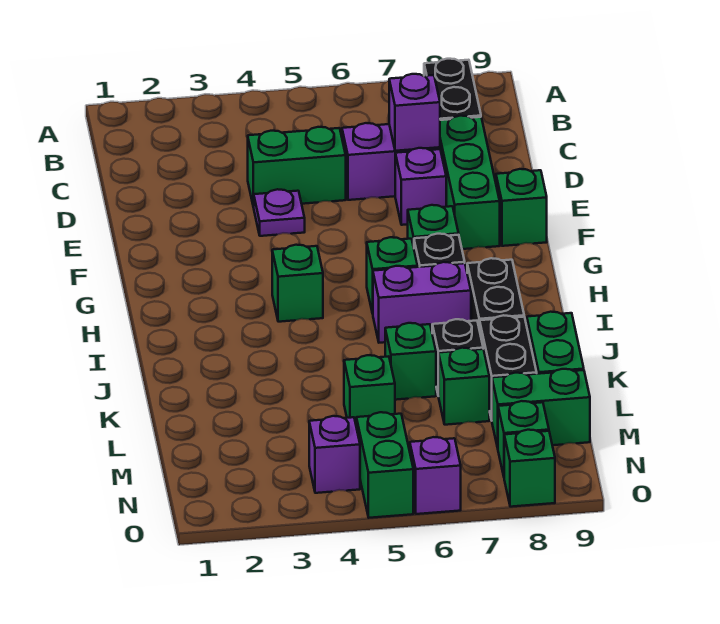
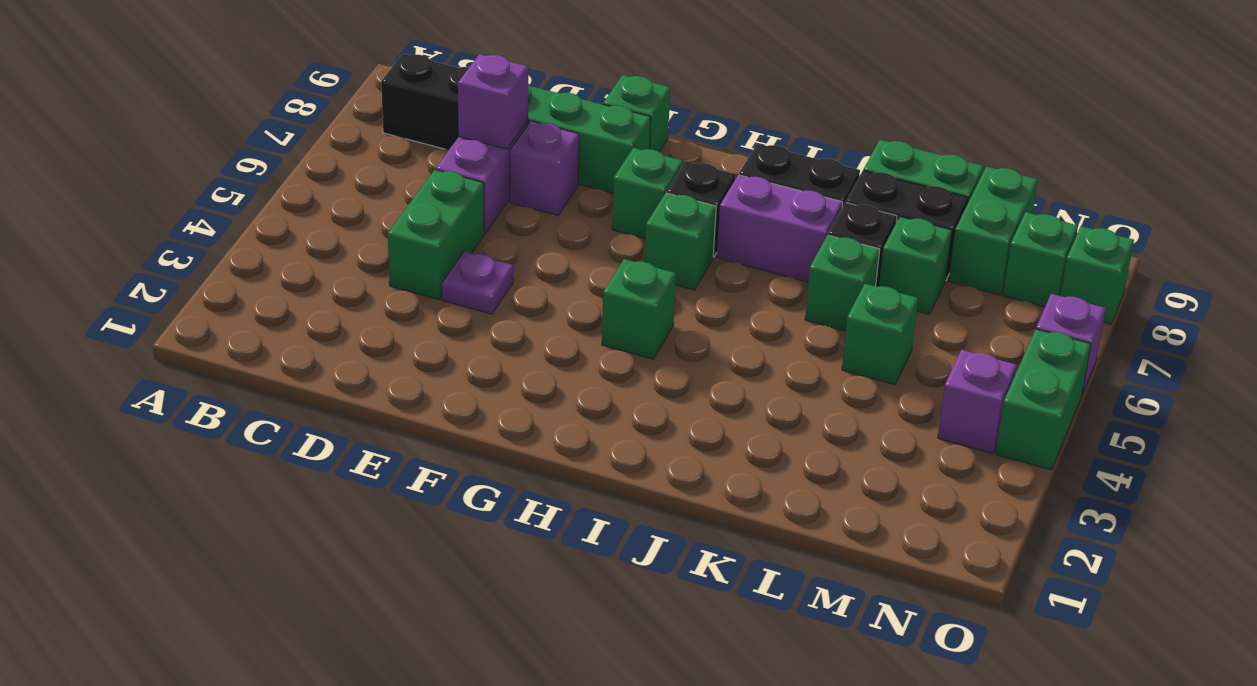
purple 1x2 brick [373,262,471,343] -> purple 1x2 brick turned to [717,175,843,282]
green 1x2 brick [356,412,413,518] -> green 1x2 brick turned to [996,329,1091,470]

